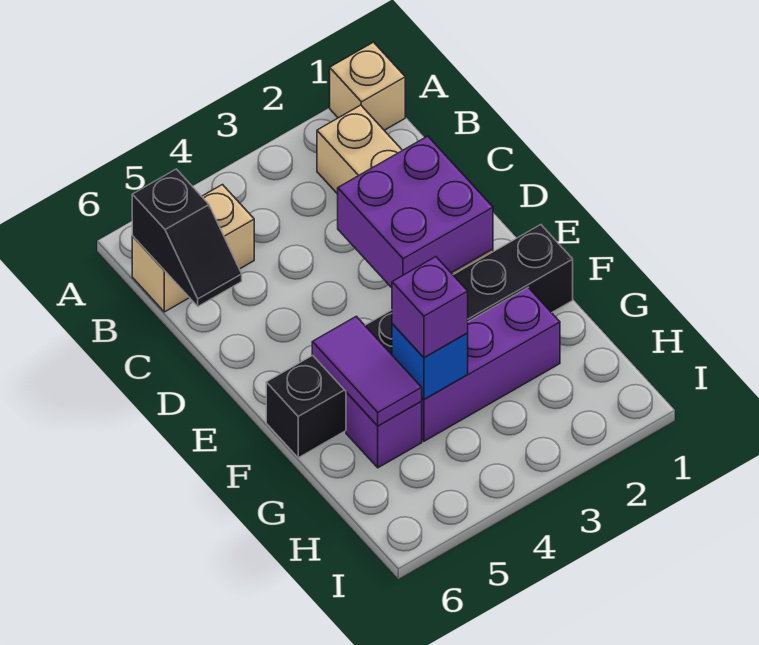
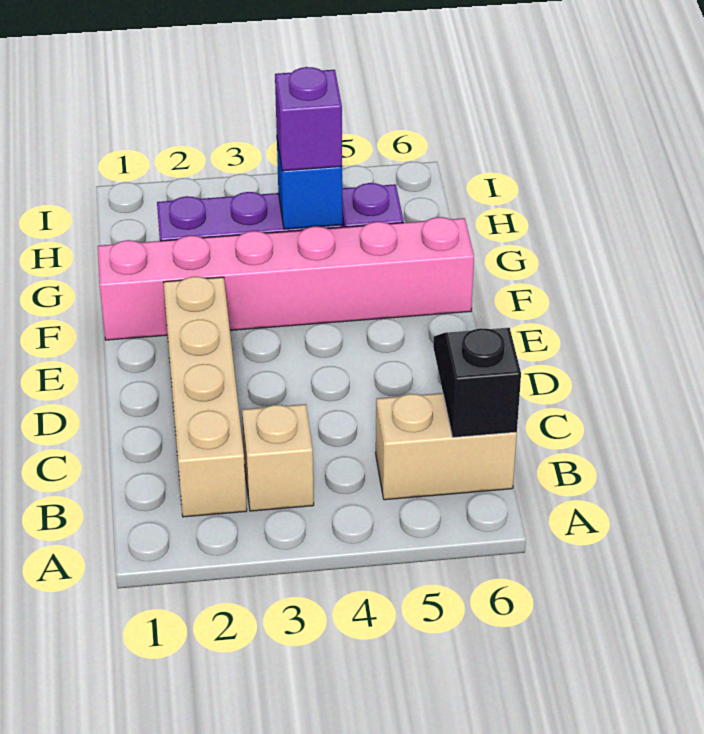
tan 1x1 brick [330,42,405,130] -> tan 1x1 brick moved to [242,404,314,511]
purple 2x2 brick [338,136,493,288] -> none
black 1x6 brick [266,225,573,458] -> pink 1x6 brick [98,217,474,340]
purple 1x2 tile [312,316,422,426] -> none

